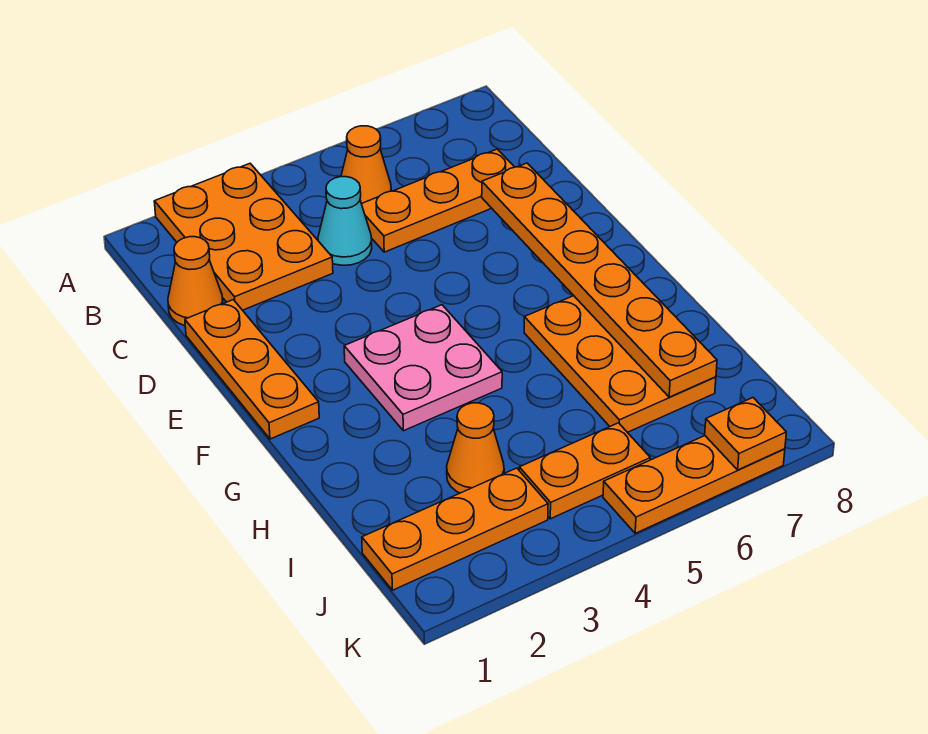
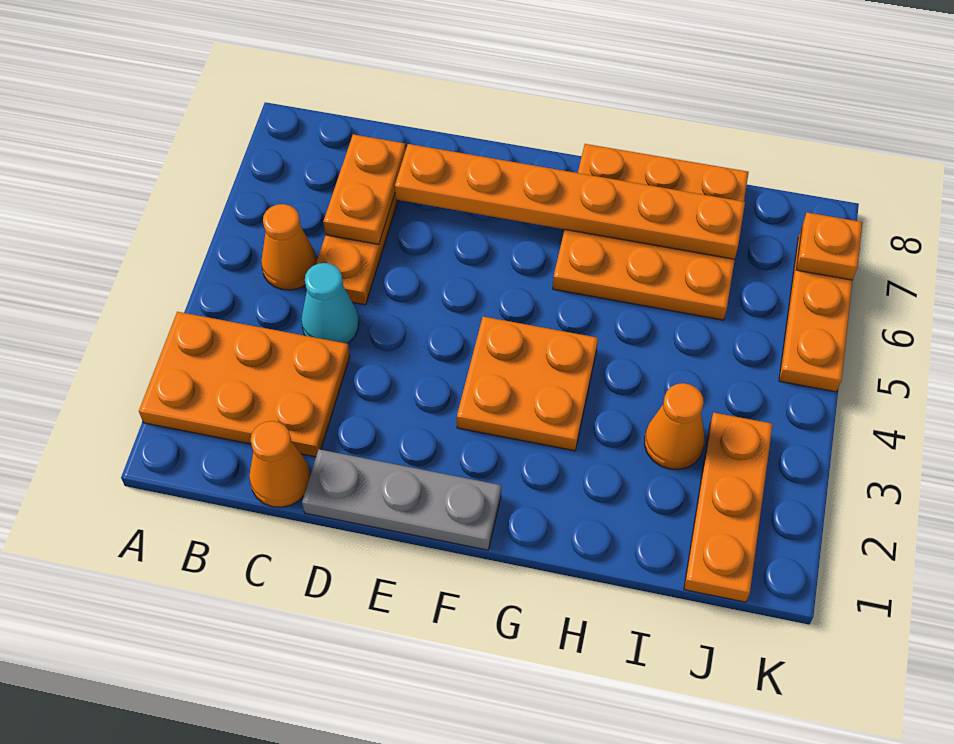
orange 1x3 plate [185,300,319,439] -> grey 1x3 plate [302,449,501,550]
pink 2x2 plate [344,305,502,431] -> orange 2x2 plate [457,317,598,451]
orange 2x3 plate [524,296,716,432] -> orange 3x3 plate [553,144,749,320]
orange 1x2 plate [519,423,650,519] -> orange 1x2 plate moved to [323,134,406,244]

